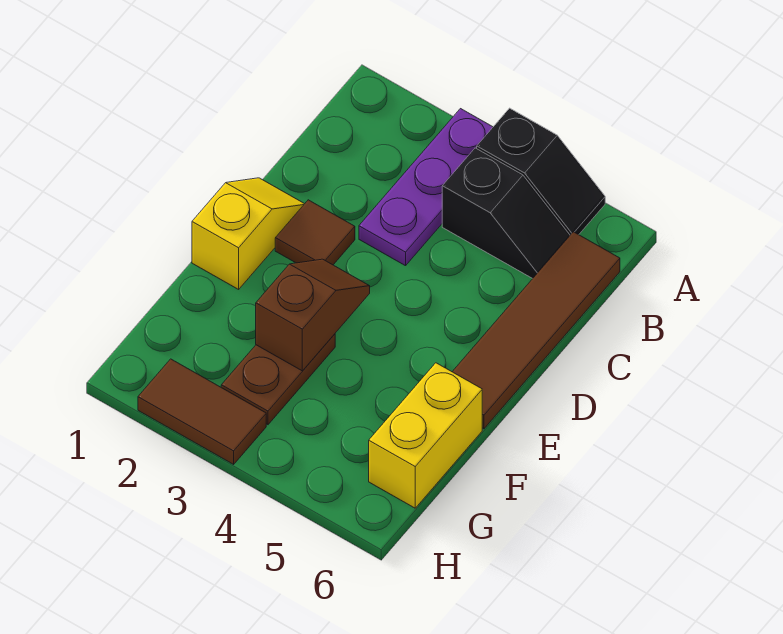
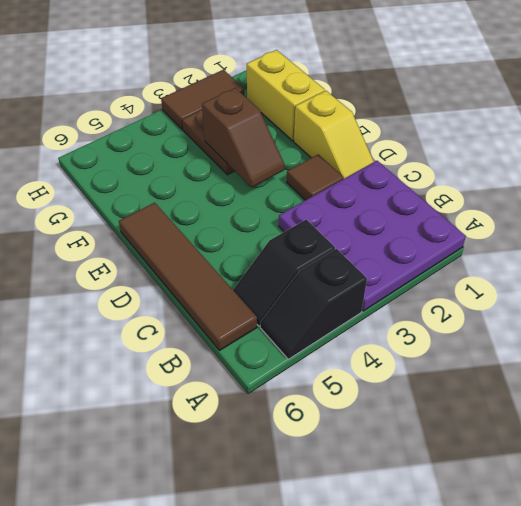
purple 1x3 plate [359,109,493,266] -> purple 3x3 plate [279,161,466,311]
yellow 1x2 brick [369,363,482,508] -> yellow 1x2 brick moved to [247,50,325,141]

